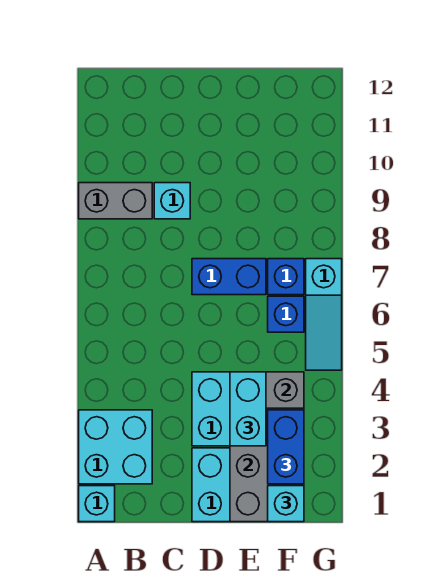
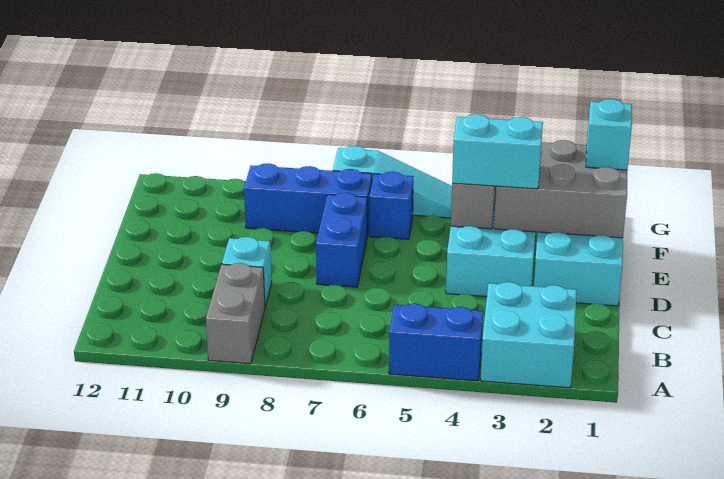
cyan 1x1 brick [79,486,115,522] -> none
blue 1x2 brick [268,410,304,484] -> blue 1x2 brick moved to [389,303,483,381]
blue 1x1 brick [268,259,304,295] -> blue 1x3 brick [244,163,372,236]

